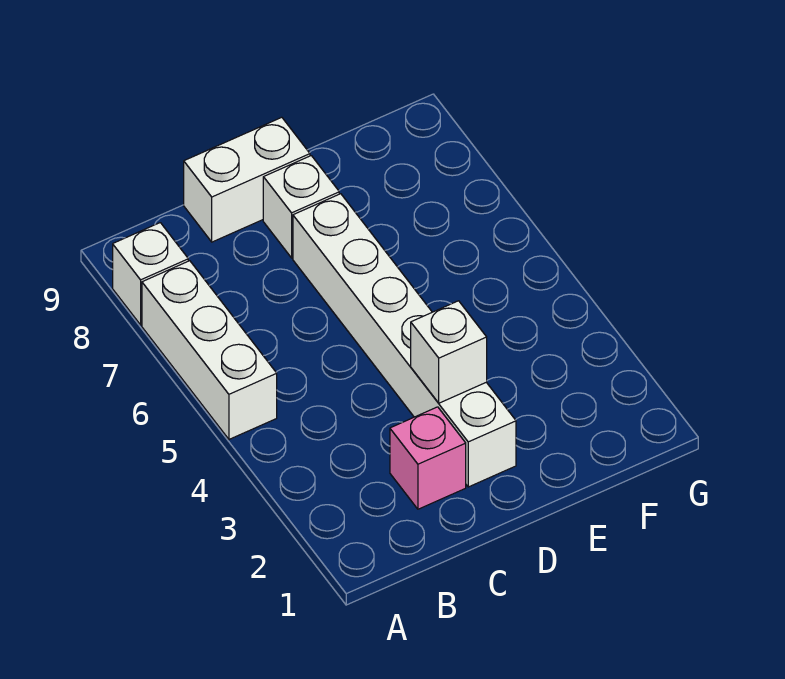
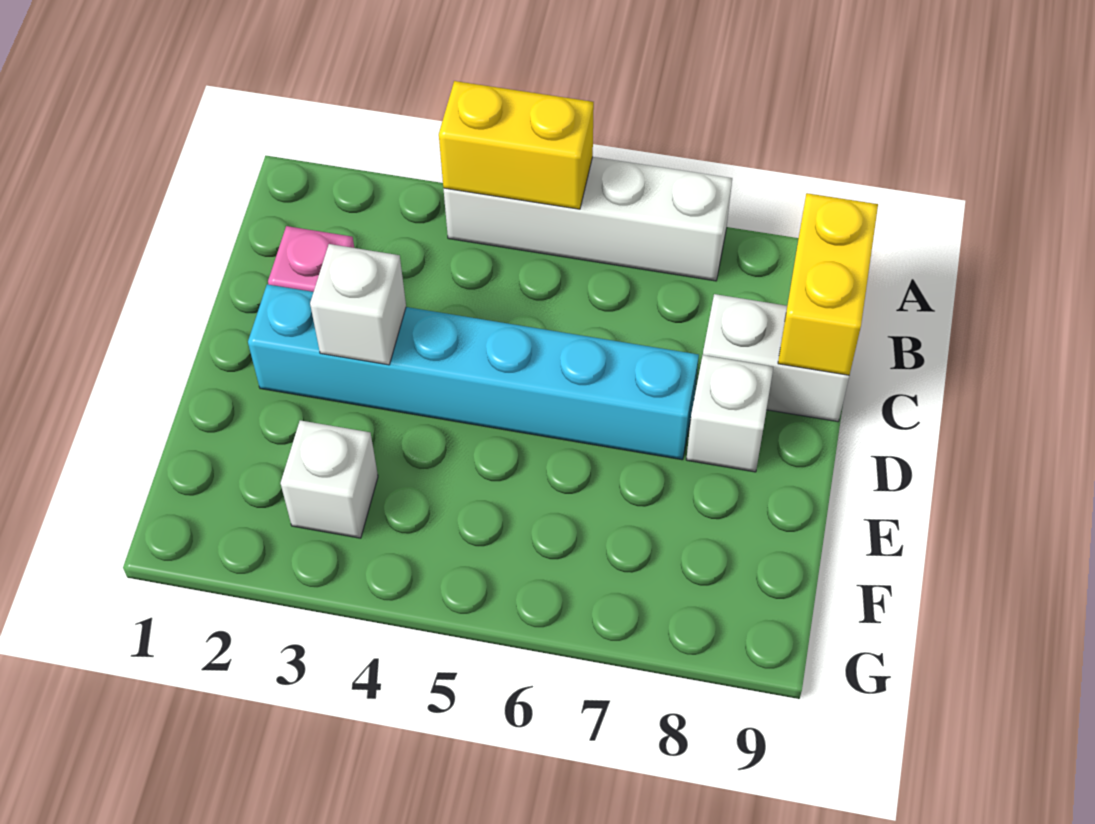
none -> yellow 1x2 brick [439,81,594,209]
white 1x3 brick [142,261,277,439] -> white 1x4 brick [444,157,732,281]
white 1x1 brick [113,223,188,325] -> white 1x1 brick moved to [281,420,378,538]
none -> yellow 1x2 brick [778,193,878,375]
white 1x2 brick [184,117,310,242] -> white 1x2 brick turned to [703,294,849,422]
white 1x6 brick [293,194,516,487] -> cyan 1x6 brick [248,284,699,460]

